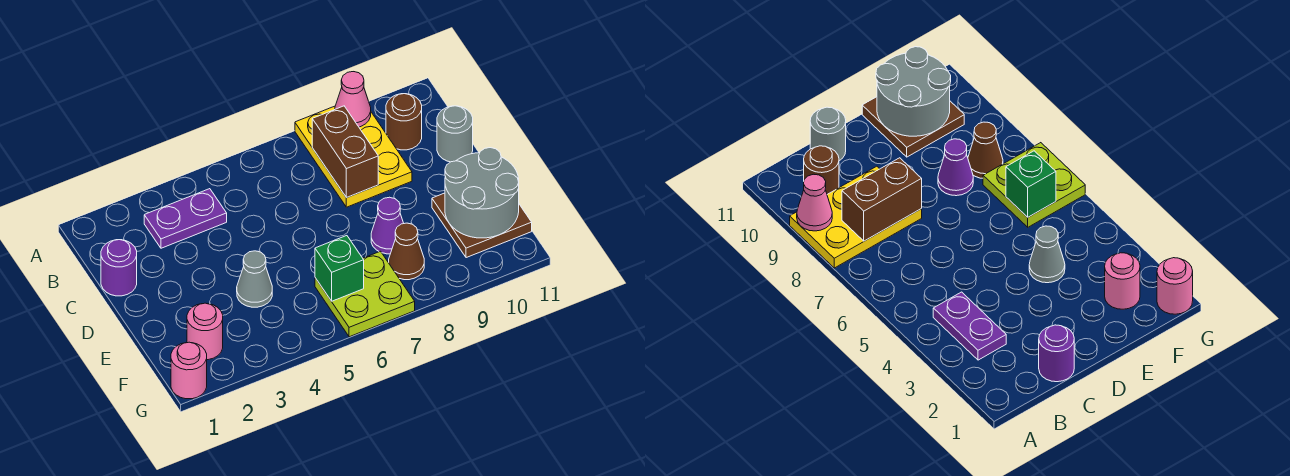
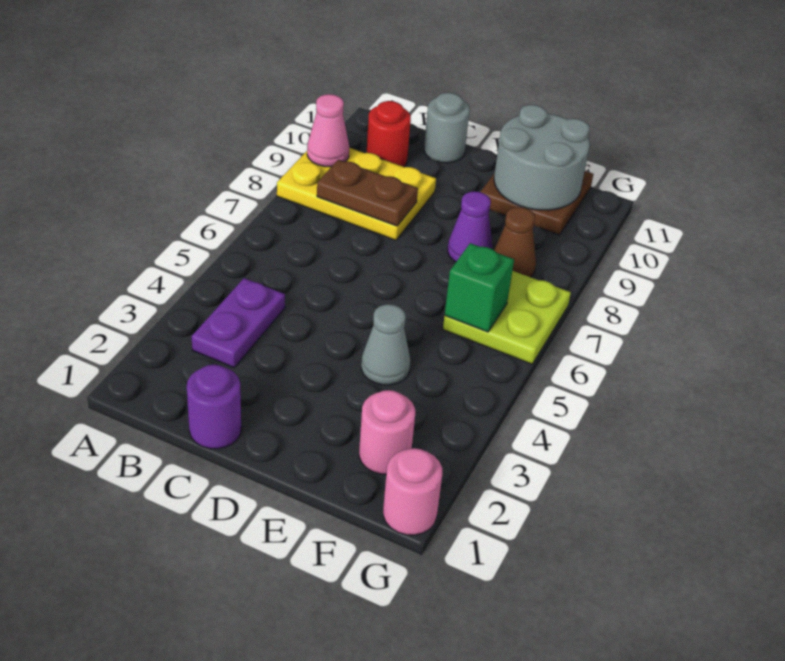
brown 1x2 brick [312,106,378,198] -> brown 1x2 plate [317,160,418,226]
brown 1x1 round brick [386,94,422,150] -> red 1x1 round brick [367,101,411,167]

